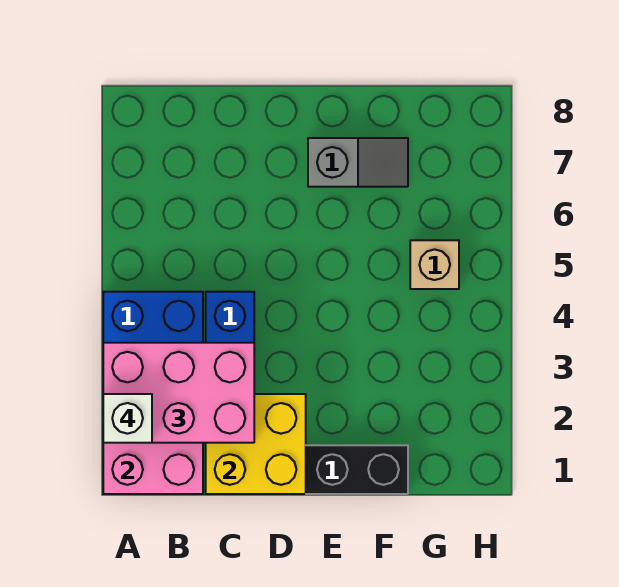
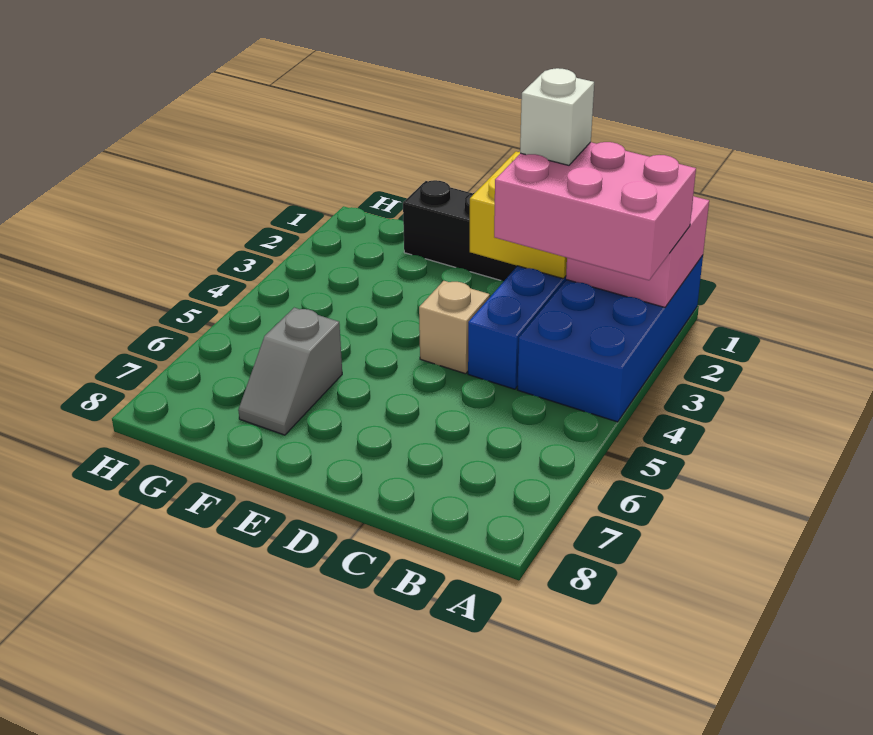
white 1x1 brick [103,394,152,443] -> white 1x1 brick moved to [520,68,594,165]
grey 1x2 slope [308,138,408,187] -> grey 1x2 slope turned to [238,308,342,435]
tan 1x1 brick [410,240,459,289] -> tan 1x1 brick moved to [419,281,490,374]

